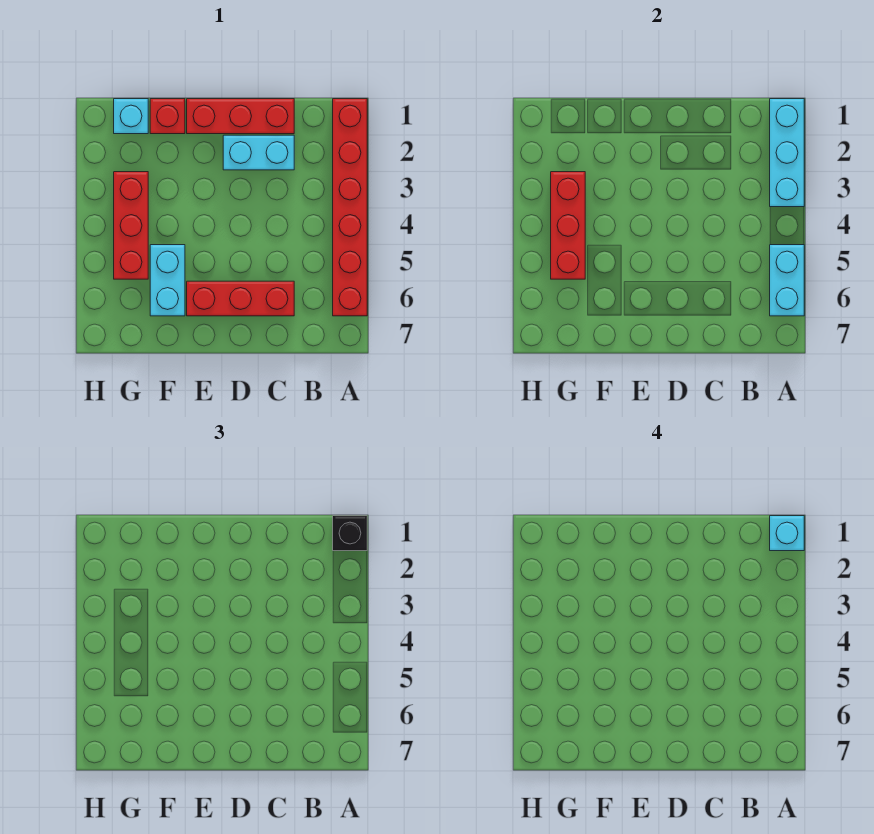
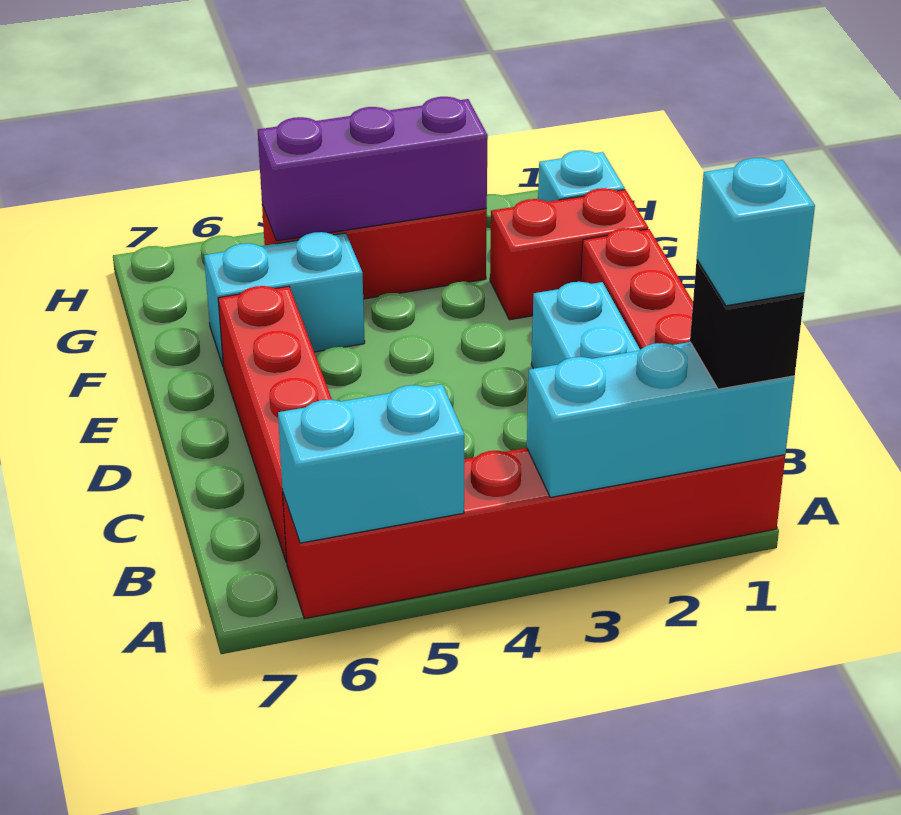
red 1x3 brick [187,281,294,316] -> red 1x4 brick [218,286,332,563]
red 1x1 brick [150,99,185,134] -> red 1x2 brick [490,188,648,320]
red 1x3 brick [551,172,585,279] -> purple 1x3 brick [258,97,488,241]

